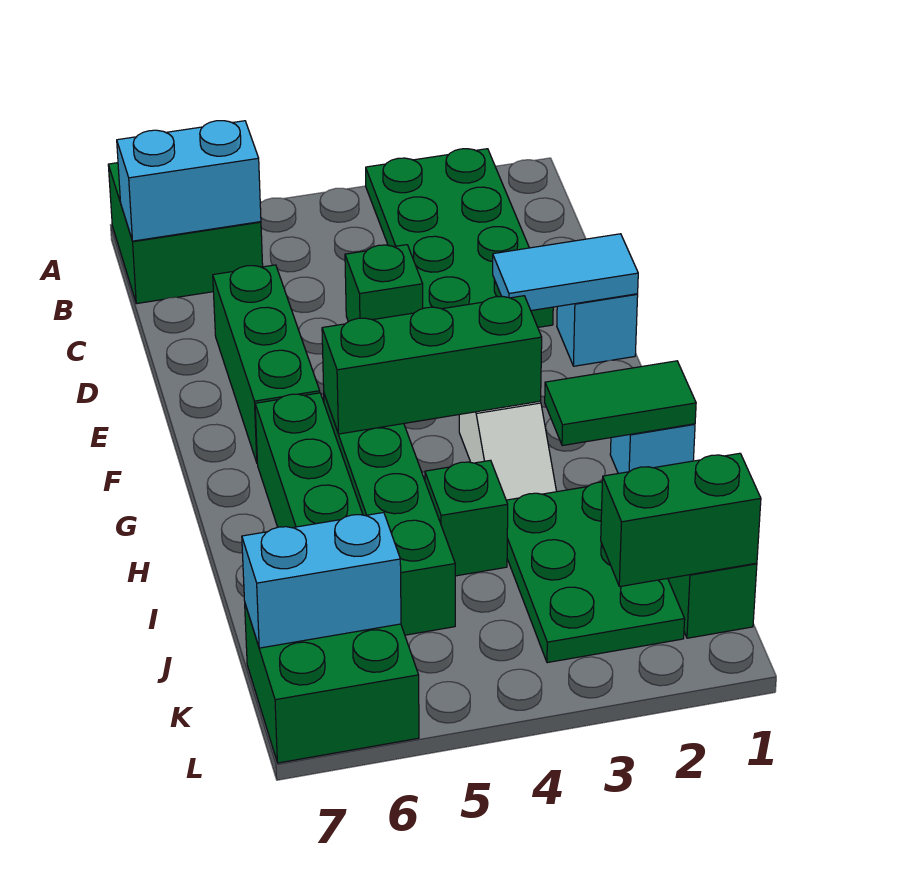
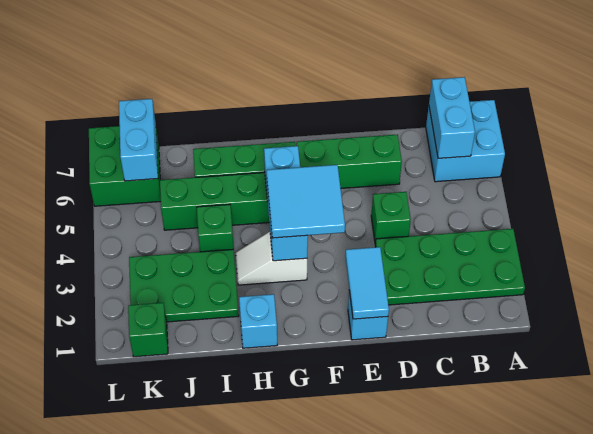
green 2x2 brick [108,163,263,304] -> cyan 2x2 brick [426,100,505,182]
none -> cyan 2x2 tile [267,165,345,238]
green 1x3 brick [322,296,542,434] -> cyan 1x3 brick [264,146,308,261]
green 1x2 tile [545,361,696,446] -> none
green 1x2 brick [601,453,761,587] -> none

